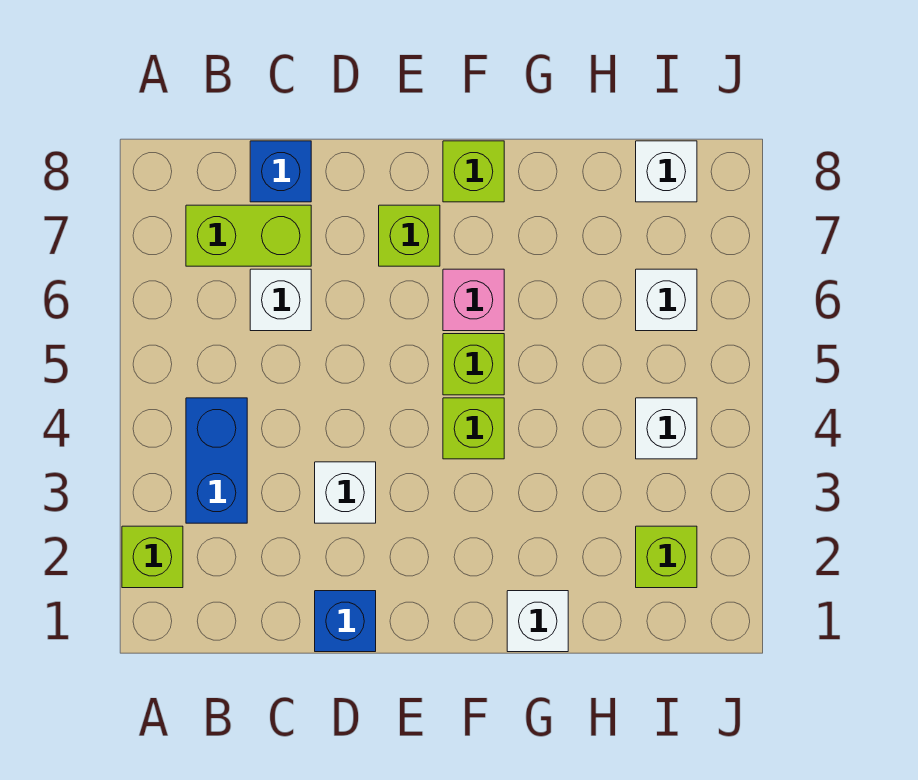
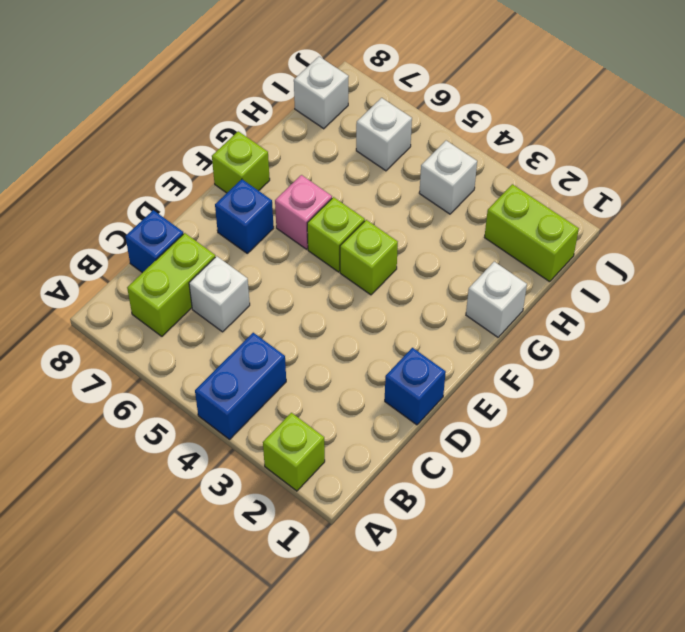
blue 1x2 brick [186,398,247,523] -> blue 1x2 brick turned to [195,333,286,439]
white 1x1 brick [315,462,376,523] -> none
lime 1x1 brick [379,205,440,266] -> blue 1x1 brick [215,179,274,253]
lime 1x1 brick [636,526,697,588] -> lime 1x2 brick [484,184,579,282]

